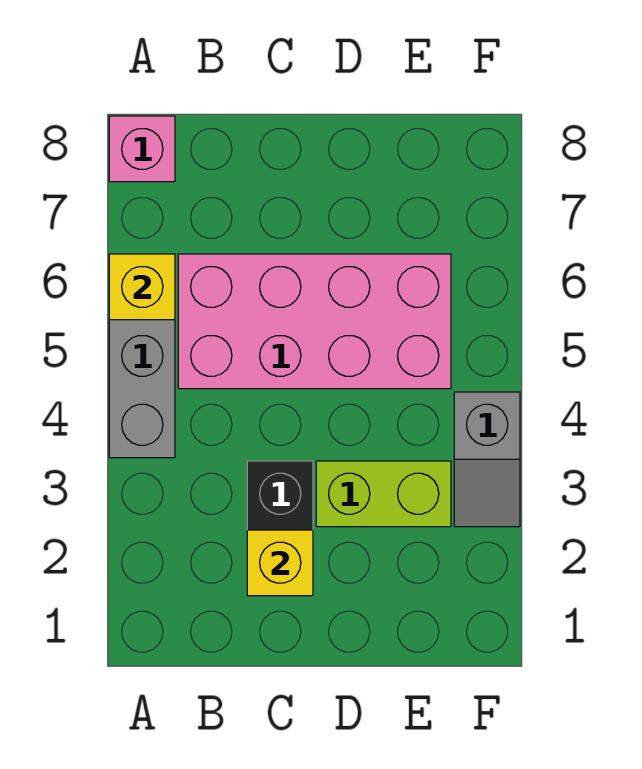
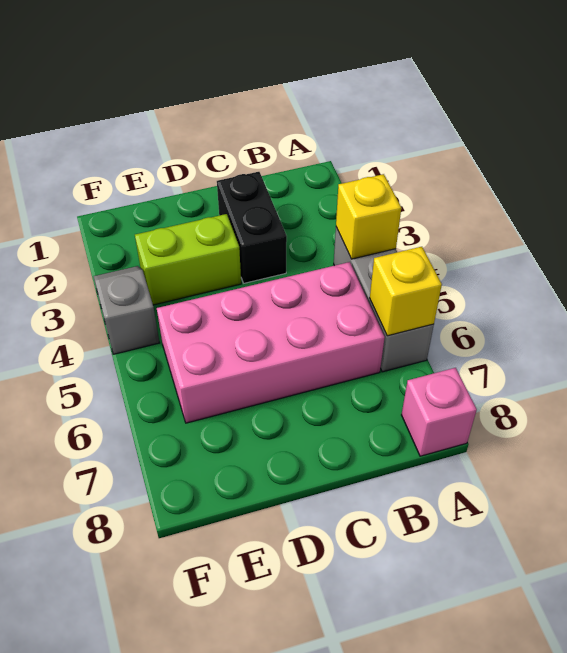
yellow 1x1 brick [247,530,313,596] -> yellow 1x1 brick moved to [336,174,401,259]

